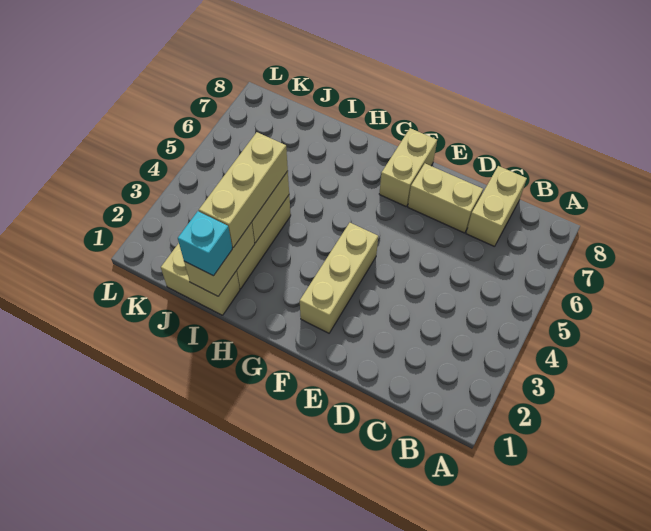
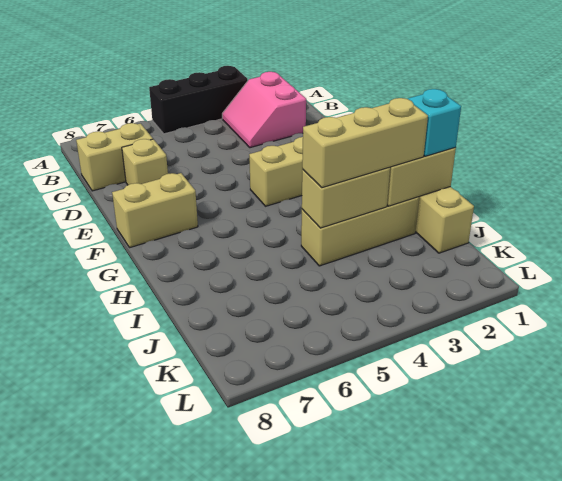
none -> black 1x3 brick [149,66,248,134]
none -> pink 2x2 slope [222,72,306,148]
tan 1x2 brick [408,164,483,233] -> tan 1x1 brick [122,139,168,185]

